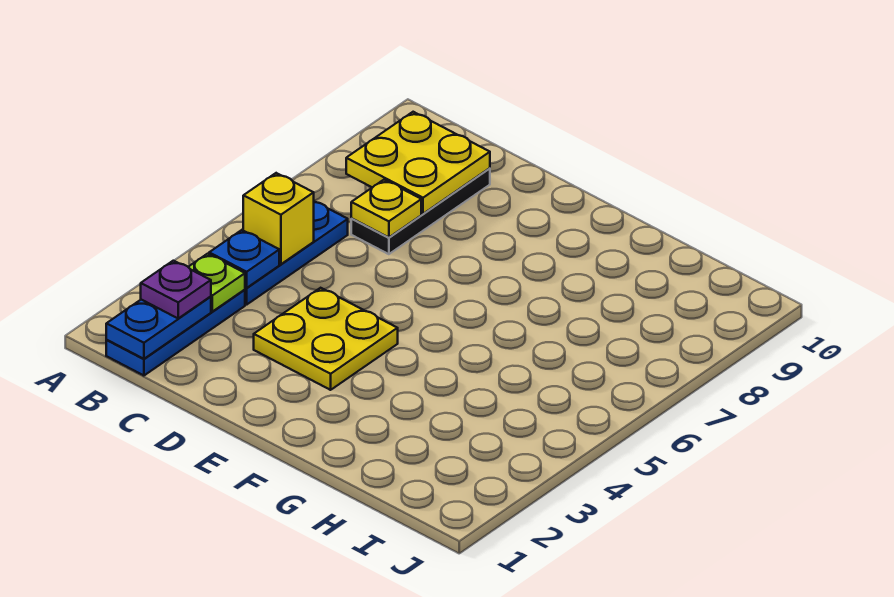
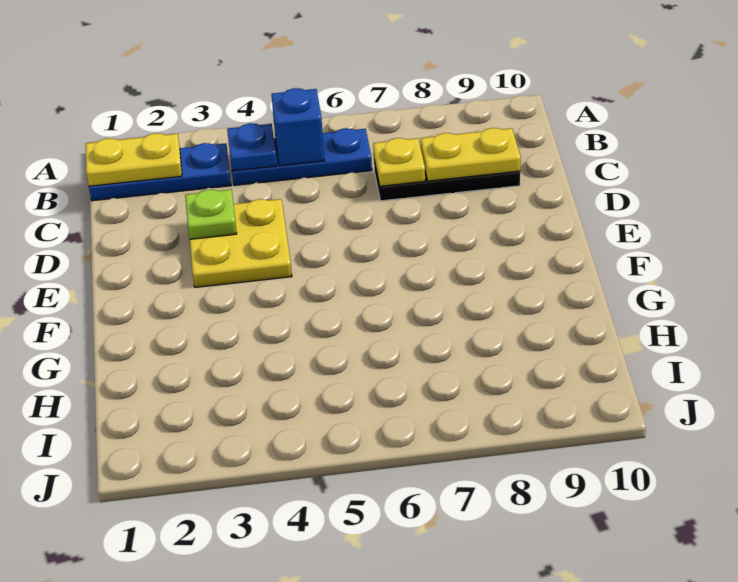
blue 1x2 plate [106,297,211,359] -> yellow 1x2 plate [85,133,182,186]
purple 1x1 plate [141,261,211,319] -> none
lime 1x1 plate [189,254,245,312] -> lime 1x1 plate moved to [185,189,237,239]
yellow 1x1 brick [243,173,314,264] -> blue 1x1 brick [272,88,324,166]
yellow 2x2 plate [346,112,490,214] -> yellow 1x2 plate [421,128,521,181]

